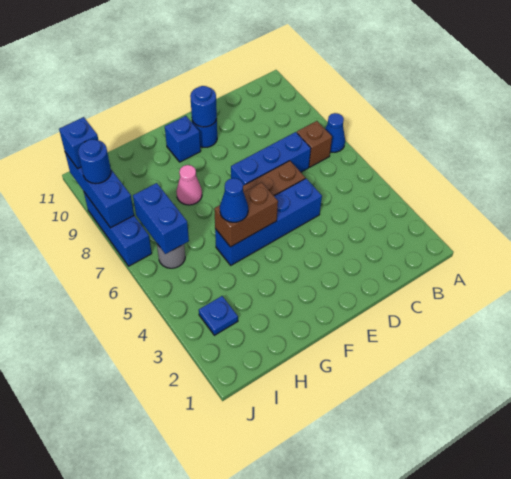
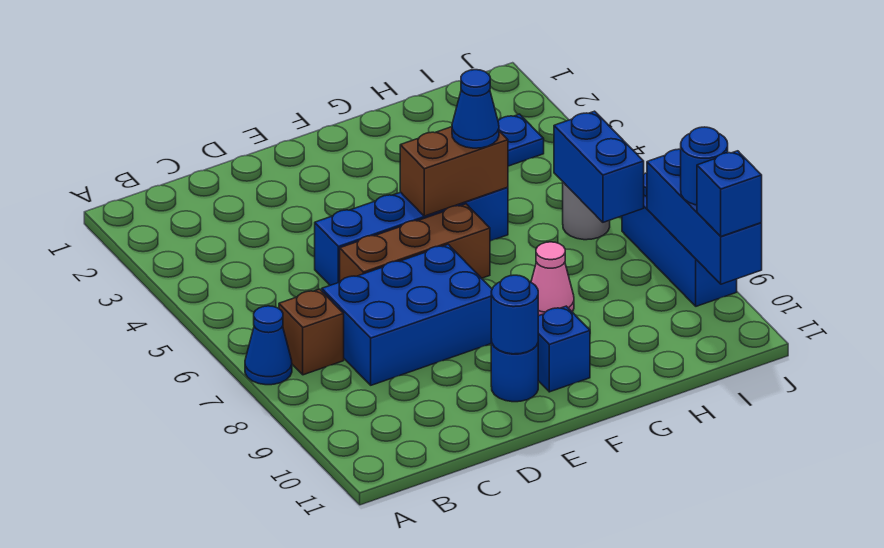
blue 1x3 brick [231,132,311,186] -> blue 2x3 brick [322,244,492,385]

